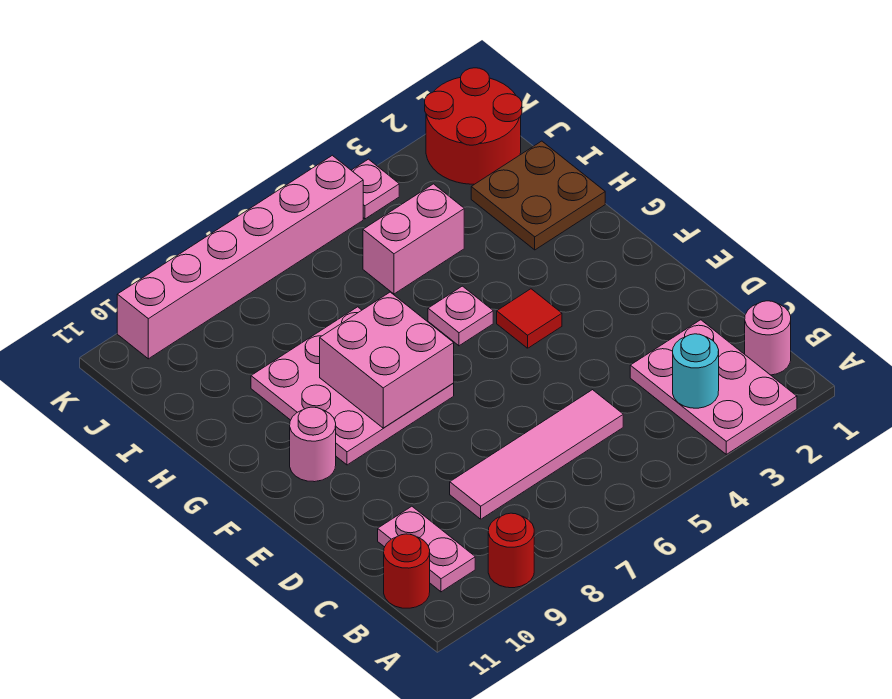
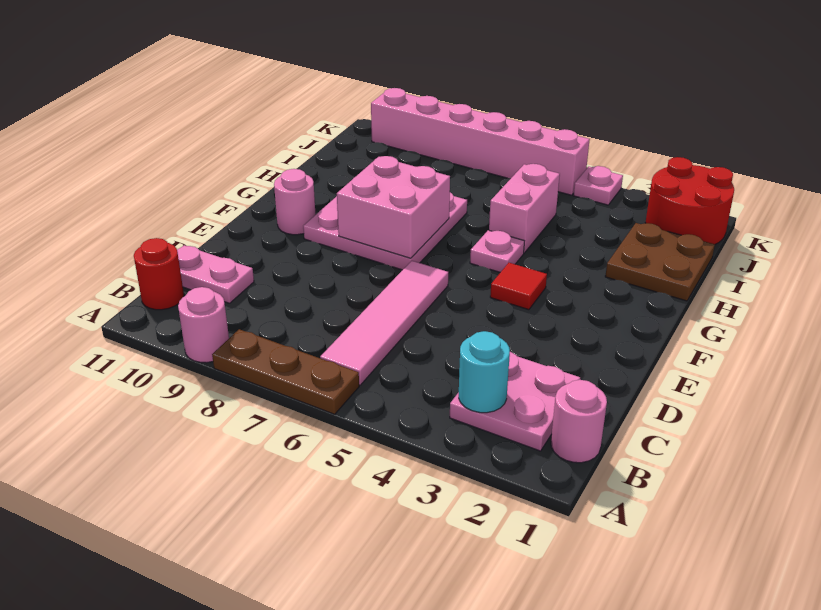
pink 2x3 plate [630,320,797,454] -> pink 2x2 plate [450,352,580,451]
none -> brown 1x3 plate [212,329,359,414]
red 1x1 round brick [488,513,534,588] -> pink 1x1 round brick [178,287,229,363]
pink 1x2 plate [378,506,475,592] -> pink 1x2 plate turned to [177,245,254,303]
pink 1x4 tile [450,390,623,519] -> pink 1x4 tile turned to [320,261,448,385]
pink 1x2 brick [363,184,464,294] -> pink 1x2 brick turned to [489,164,560,253]

